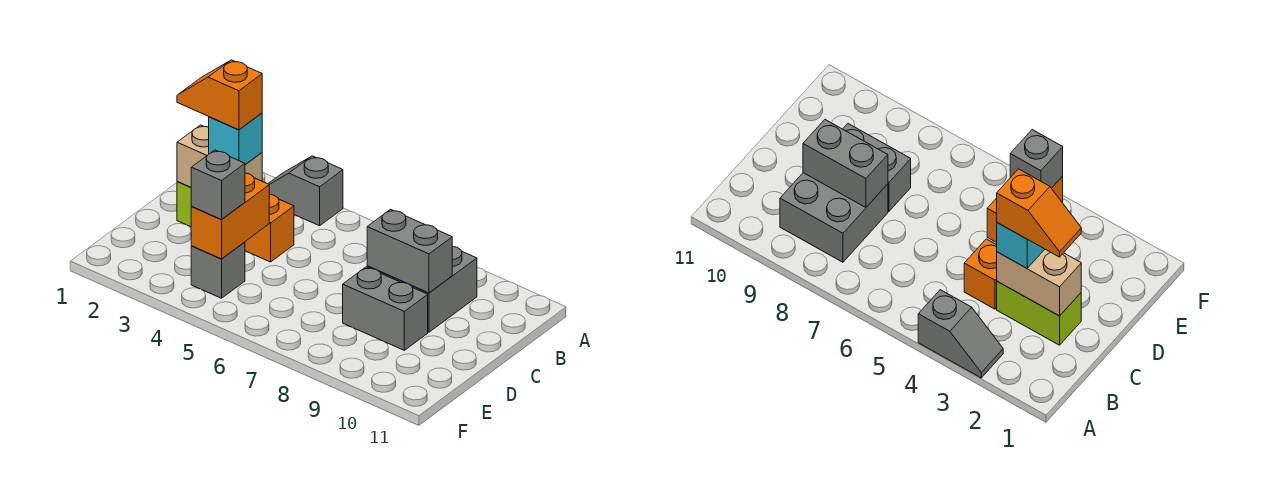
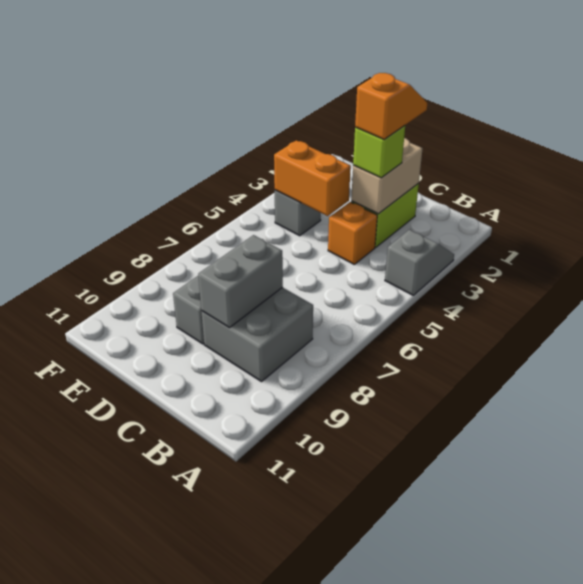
cyan 1x1 brick [209,113,262,164] -> lime 1x1 brick [353,126,405,178]
grey 1x1 brick [191,150,245,219] -> none

